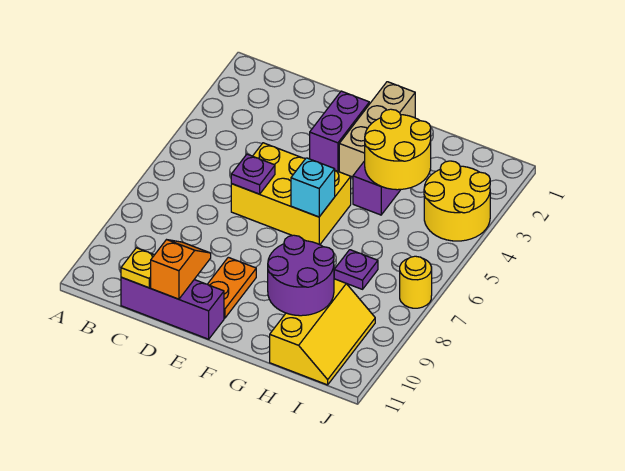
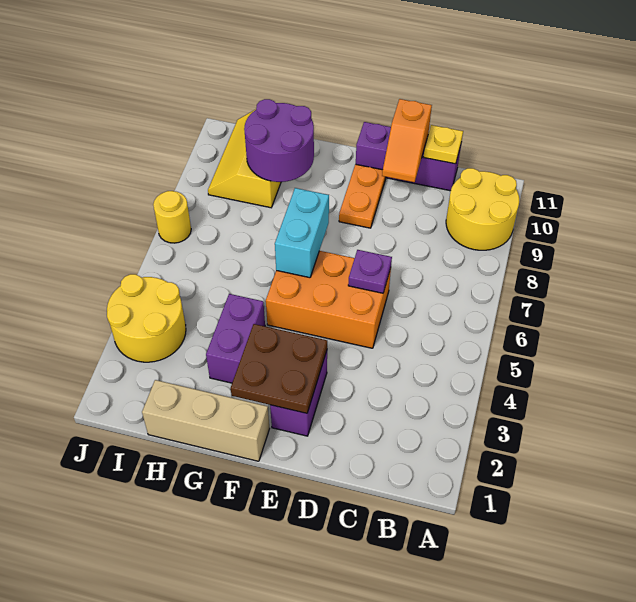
yellow 2x3 brick [231,143,351,245] -> orange 2x3 brick [266,251,391,348]
none -> brown 2x2 plate [231,324,327,413]
tan 1x3 brick [339,82,415,177] -> tan 1x3 brick turned to [142,380,270,461]
cyan 1x1 brick [291,158,335,217] -> cyan 1x2 brick [275,188,329,278]
yellow 2x2 round brick [365,109,431,190] -> yellow 2x2 round brick moved to [446,168,519,250]
purple 1x1 plate [334,250,378,289] -> none

